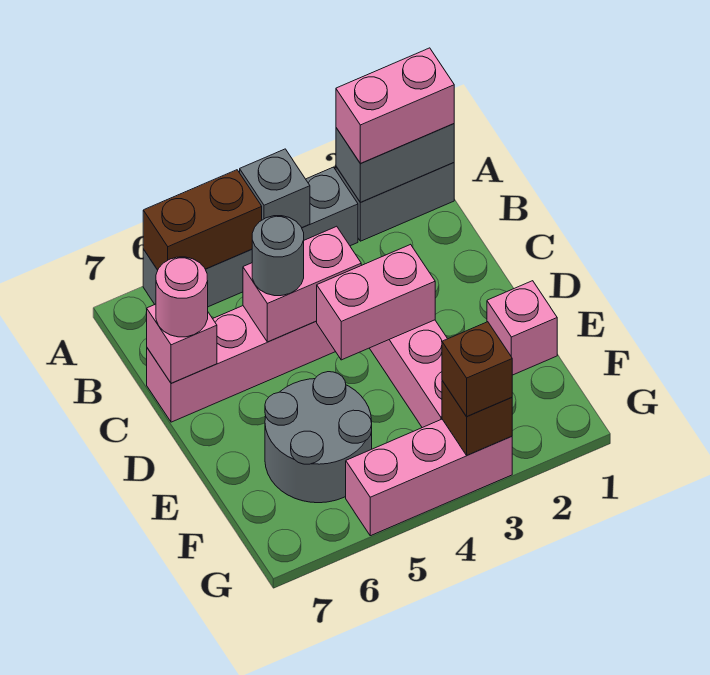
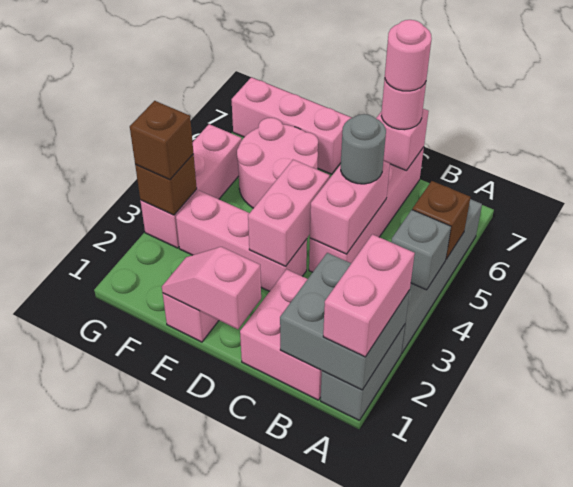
grey 1x2 brick [336,124,454,202] -> grey 2x2 brick [280,253,410,390]
brown 1x2 brick [143,170,262,270] -> brown 1x1 brick [412,181,470,259]
none -> pink 2x2 brick [240,269,322,400]
none -> pink 1x1 round brick [385,20,432,91]
none -> pink 1x2 slope [162,247,261,329]
grey 2x2 round brick [265,372,372,503] -> pink 2x2 round brick [237,118,318,208]
none -> pink 1x3 brick [232,77,351,174]

